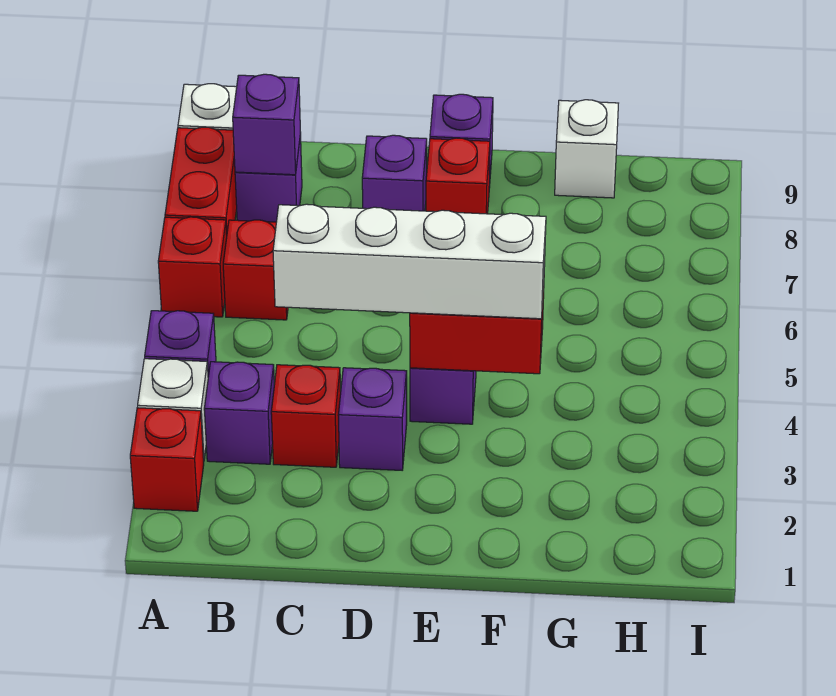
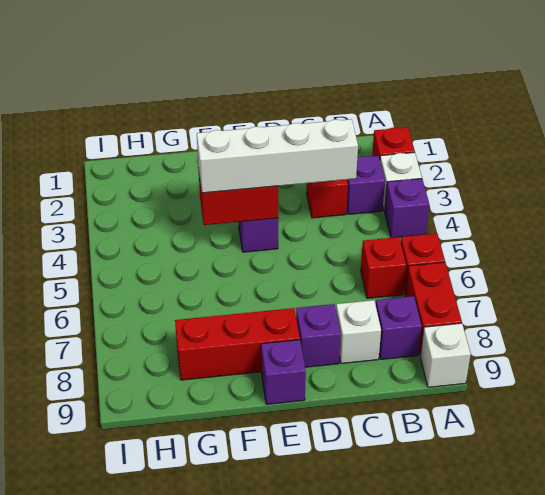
purple 1x1 brick [233,74,301,175] -> none
purple 1x1 brick [338,368,407,470] -> none
red 1x1 brick [426,138,490,214] -> red 1x3 brick [175,308,300,380]
white 1x1 brick [555,100,618,198] -> white 1x1 brick moved to [336,300,381,364]

